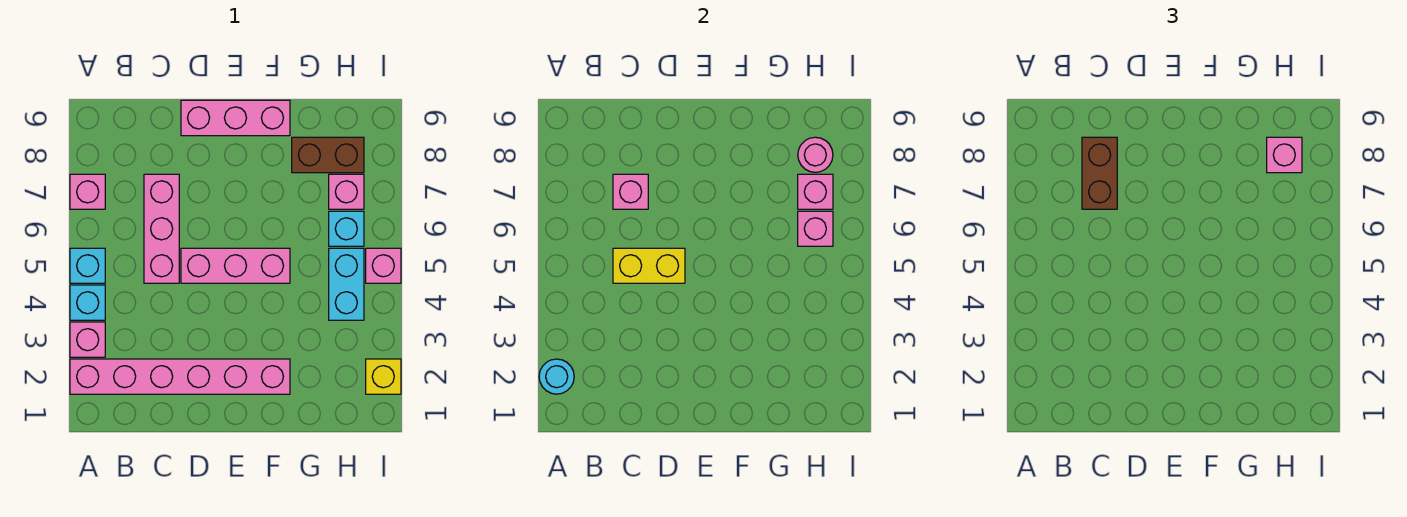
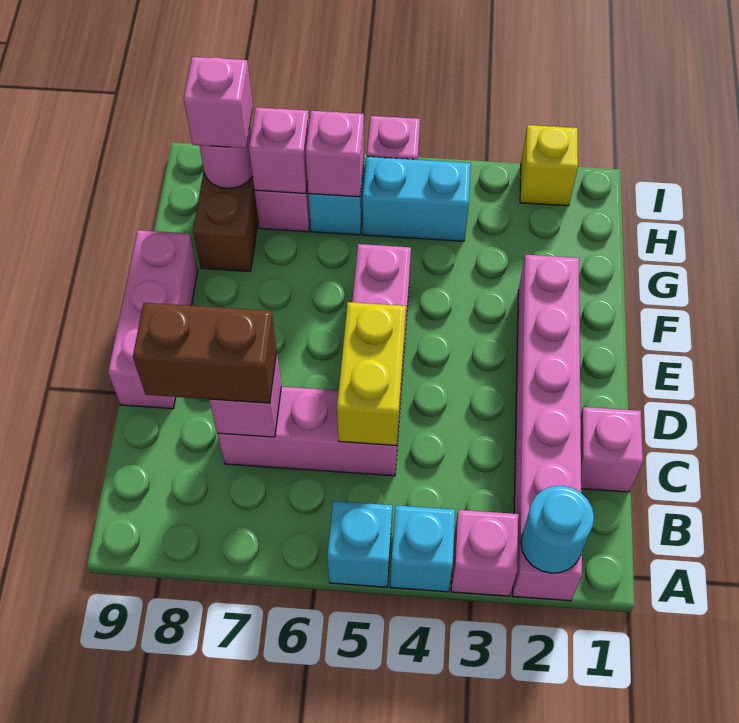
pink 1x1 brick [70,174,105,209] -> pink 1x1 brick moved to [580,407,643,492]

